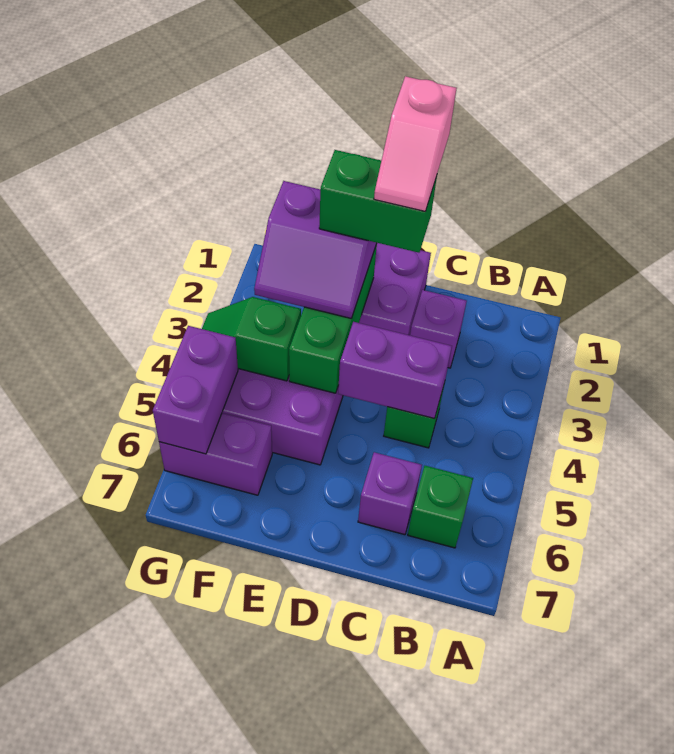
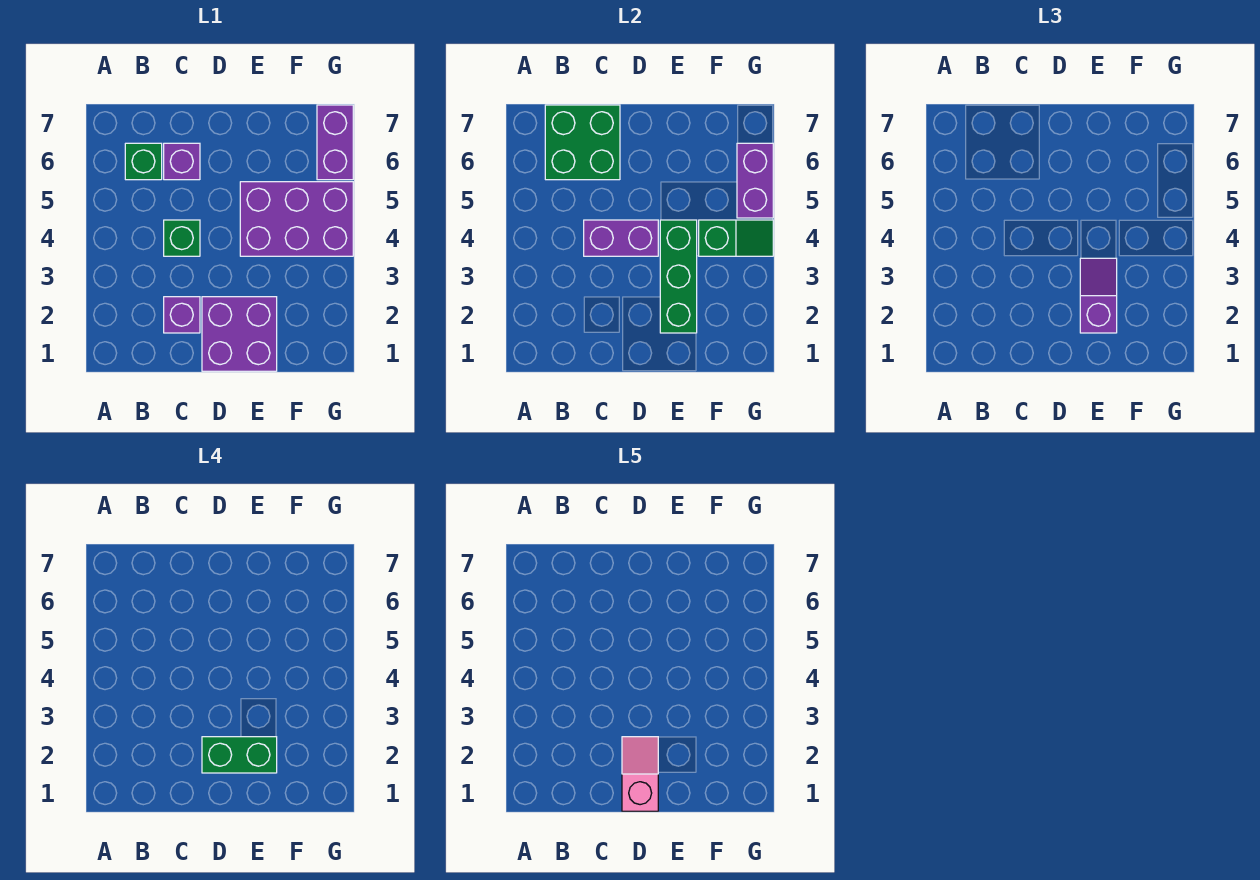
none -> green 2x2 brick [545,105,620,180]
purple 2x2 slope [254,181,377,319] -> purple 1x2 slope [1080,258,1117,333]
purple 1x2 brick [159,413,272,495] -> purple 1x2 brick turned to [317,105,353,180]

